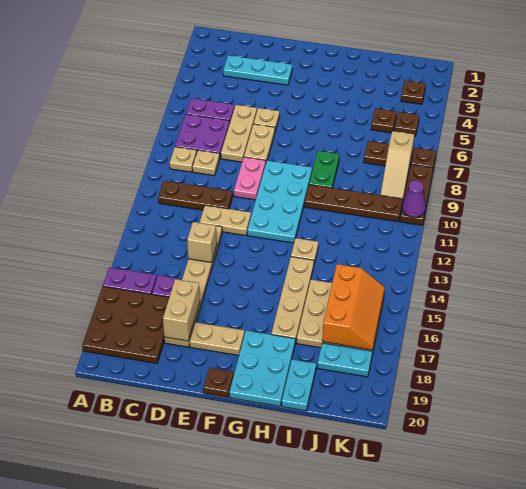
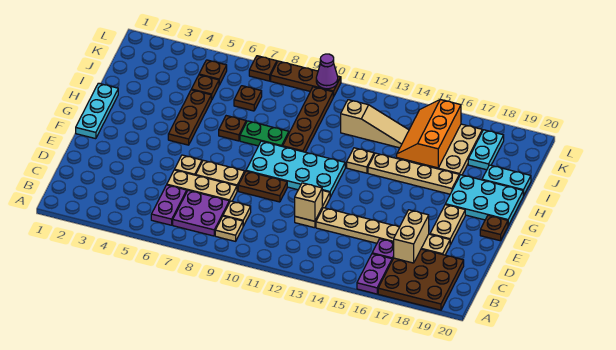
brown 1x3 plate [158,181,233,210] -> brown 1x3 plate moved to [168,90,211,145]
cyan 1x3 plate [223,55,292,85] -> cyan 1x3 plate moved to [76,83,118,139]
tan 1x1 brick [187,222,217,262] -> tan 1x1 brick moved to [295,183,322,221]
tan 1x2 brick [163,279,200,341] -> tan 1x2 brick turned to [394,210,429,263]
pink 1x2 plate [234,157,266,200] -> brown 1x2 plate [238,171,287,202]
orange 2x3 slope [322,264,385,350] -> orange 2x3 slope turned to [397,100,461,168]
brown 1x1 plate [401,80,426,104] -> brown 1x1 plate moved to [219,116,246,141]
tan 1x3 slope [380,131,414,202] -> tan 1x3 slope moved to [341,100,409,148]

